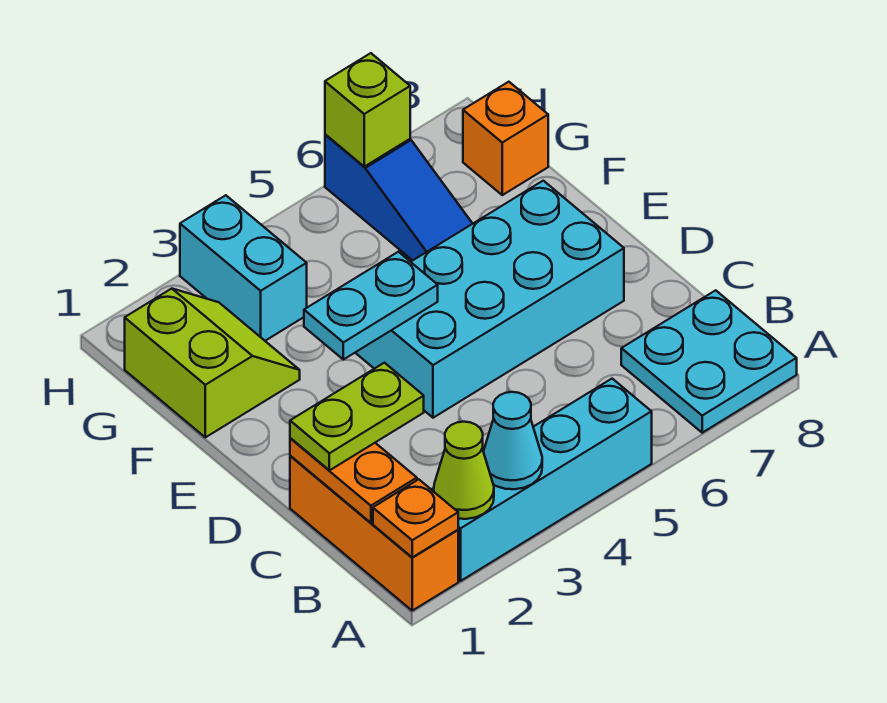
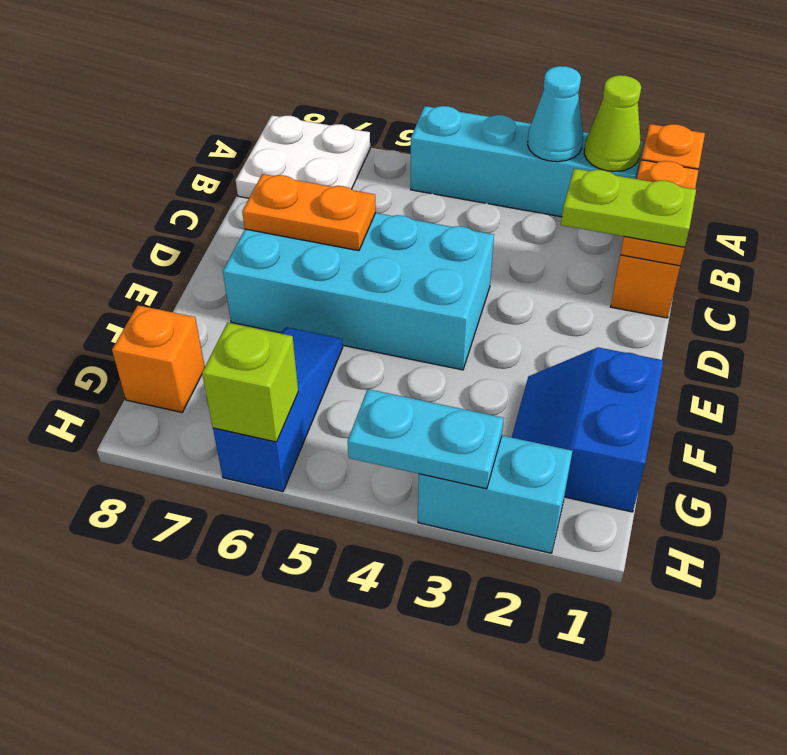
cyan 2x2 plate [621,290,797,433] -> white 2x2 plate [236,115,370,198]
none -> orange 1x2 plate [242,174,376,251]
cyan 1x2 plate [304,252,438,359] -> cyan 1x2 plate moved to [348,389,504,489]
lime 2x2 slope [125,289,300,437] -> blue 2x2 slope [512,347,663,512]
cyan 1x2 brick [180,195,307,341] -> cyan 1x2 brick turned to [418,436,572,553]

